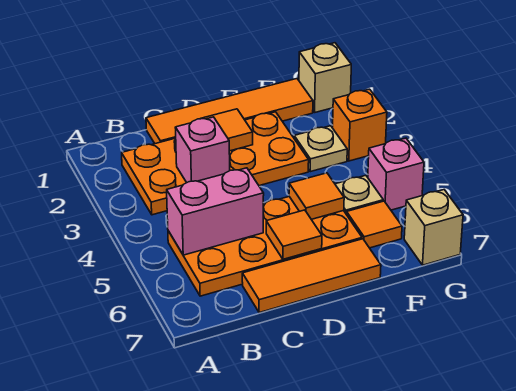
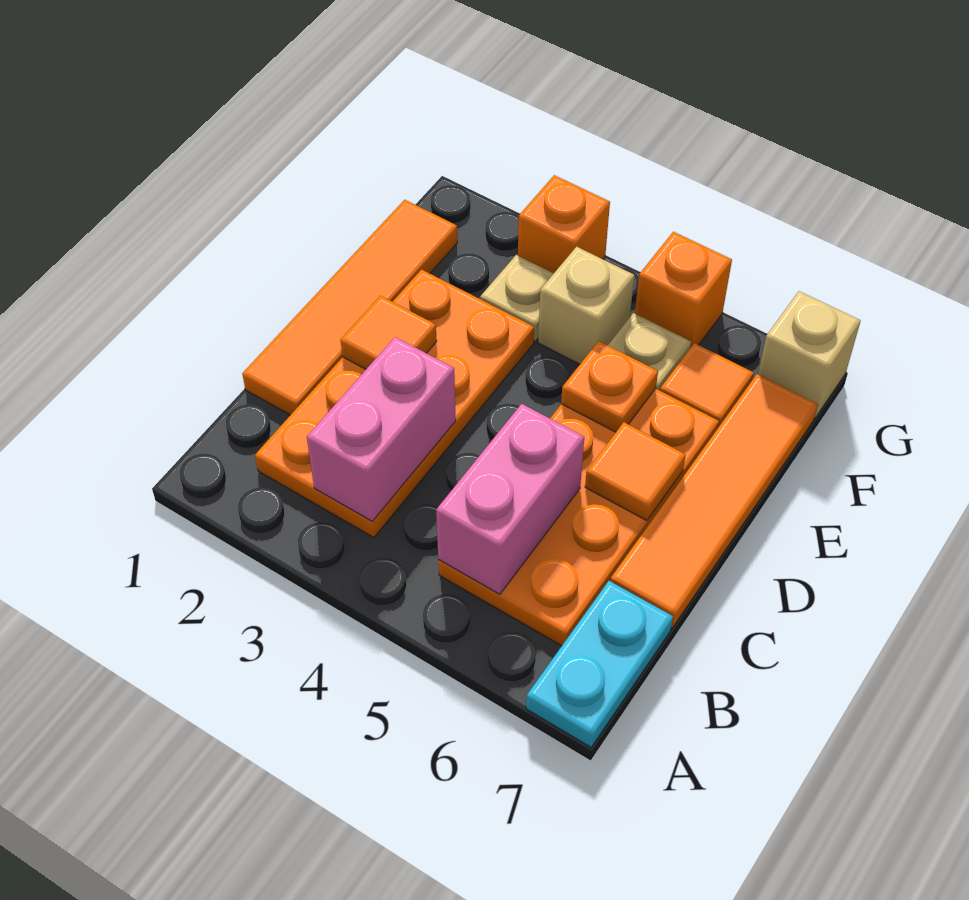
none -> cyan 1x2 plate [526,581,673,747]
pink 1x1 brick [175,117,230,183] -> pink 1x2 brick [307,337,456,522]
orange 1x3 tile [242,239,381,313] -> orange 1x4 tile [610,374,818,628]
orange 1x1 tile [289,173,344,219] -> orange 1x1 plate [561,341,658,432]
tan 1x1 brick [299,43,351,112] -> tan 1x1 brick moved to [538,247,634,364]
pink 1x1 brick [368,138,424,210] -> orange 1x1 brick [635,232,732,348]

